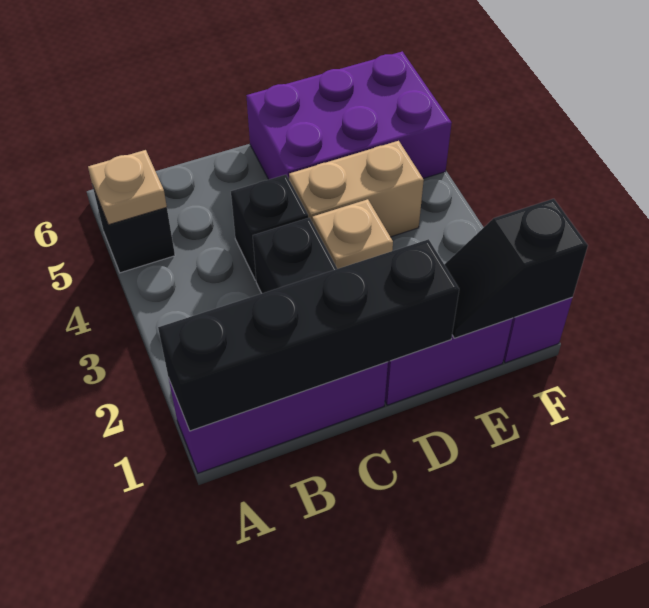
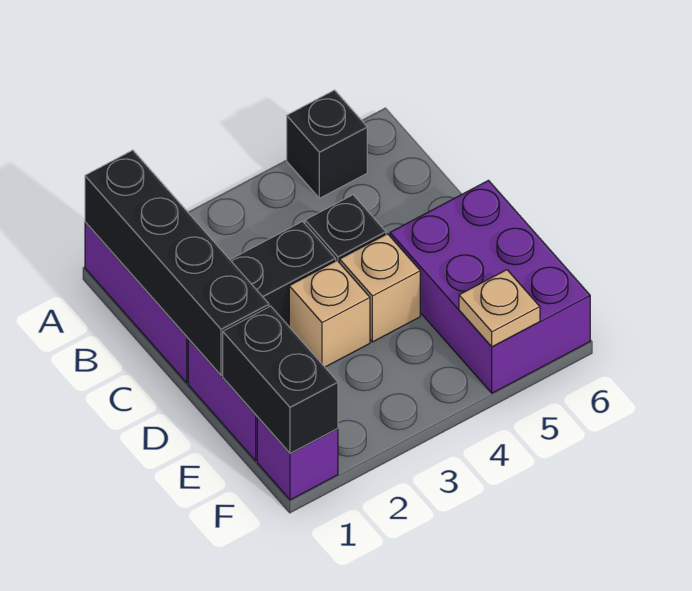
tan 1x1 plate [88,150,167,225] -> tan 1x1 plate moved to [459,270,540,347]
tan 1x2 brick [289,141,424,237] -> tan 1x1 brick [340,234,420,342]
black 1x2 slope [444,199,588,338] -> black 1x2 brick [223,306,338,453]

